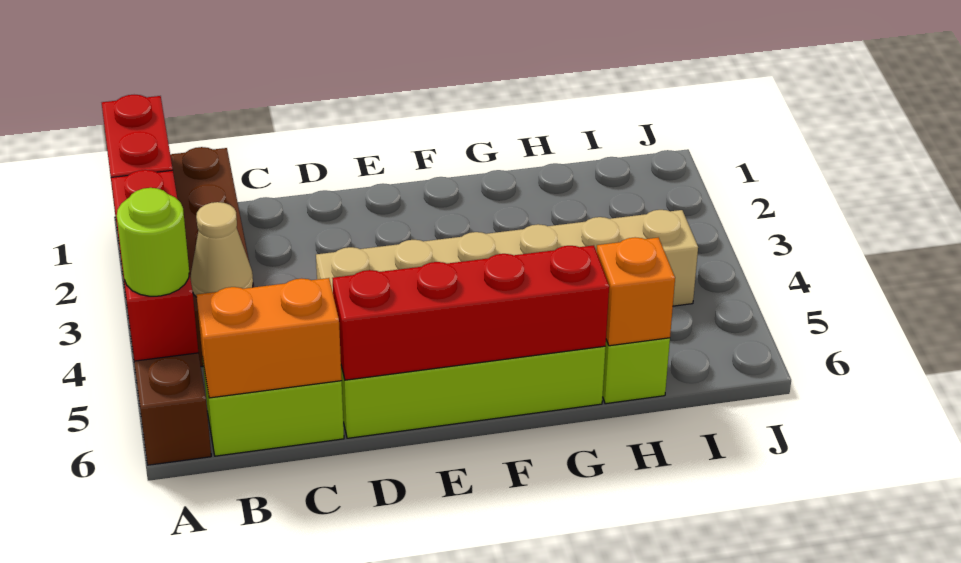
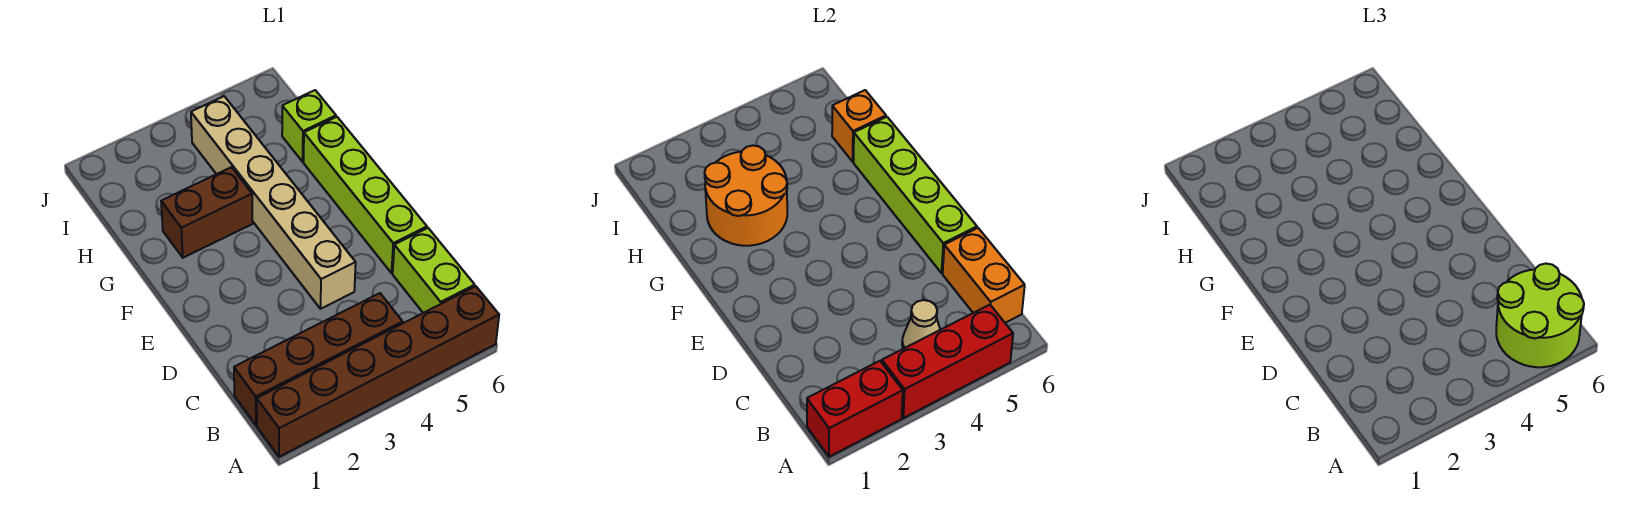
lime 1x1 round brick [117,188,189,296] -> lime 2x2 round brick [1496,264,1584,367]
red 1x4 brick [333,245,609,380] -> lime 1x4 brick [854,117,977,273]
none -> brown 1x2 brick [161,167,253,258]
none -> orange 2x2 round brick [704,146,787,246]

